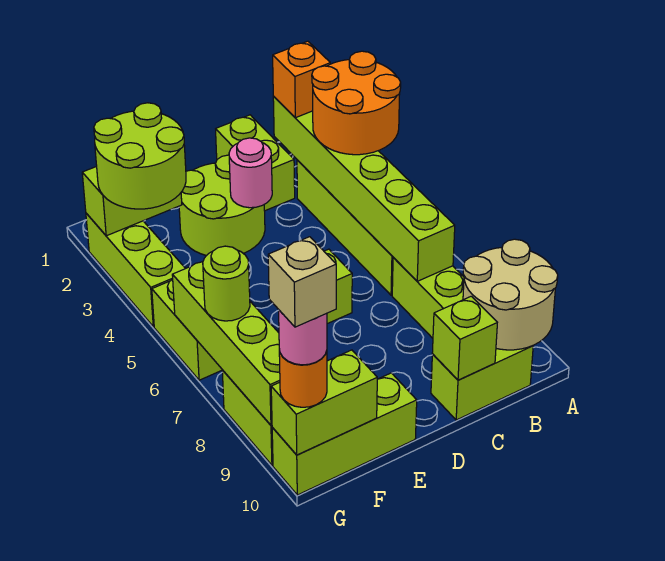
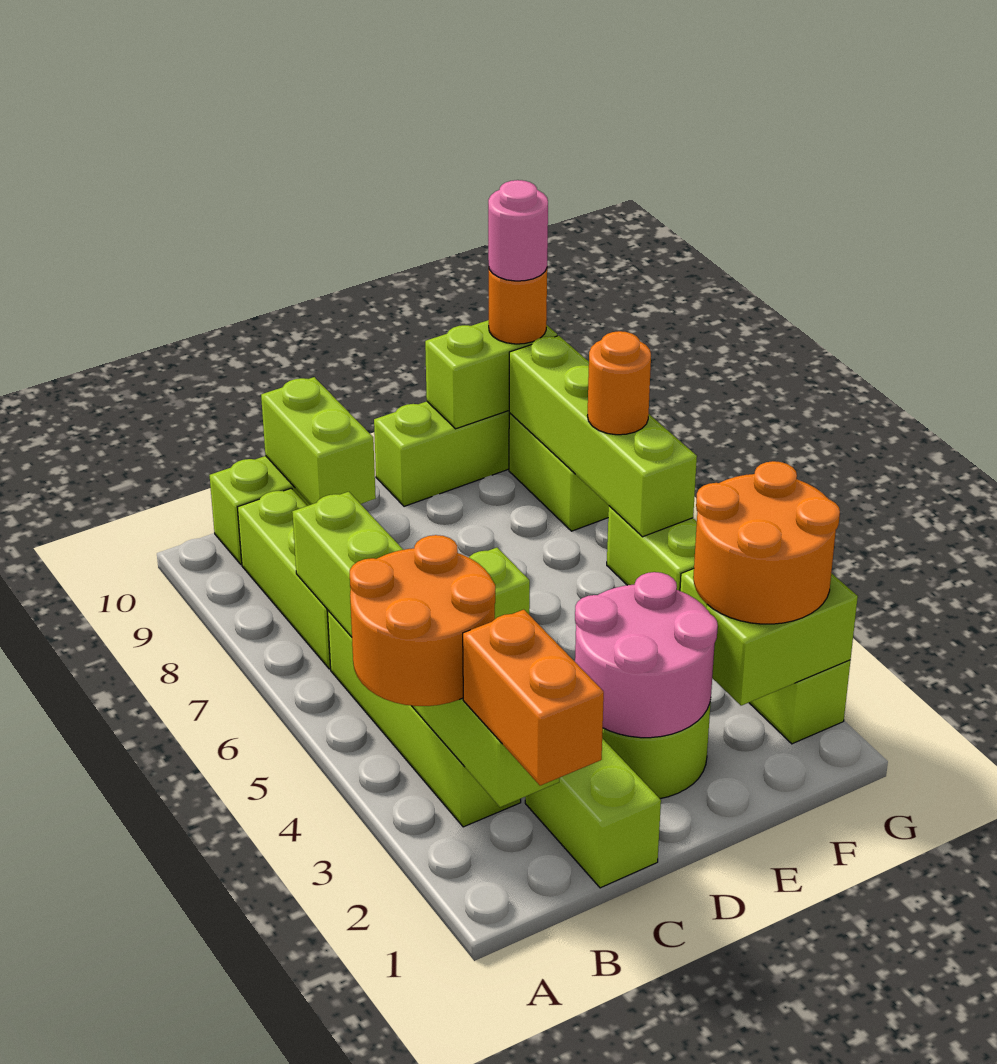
tan 2x2 round brick [463,239,558,350] -> none
orange 1x1 brick [273,41,330,118] -> orange 1x2 brick [463,610,604,786]
lime 1x1 brick [432,296,497,380] -> lime 1x2 brick [261,377,376,505]
pink 1x1 round brick [229,138,272,208] -> pink 2x2 round brick [575,572,718,738]
lime 2x2 round brick [94,103,186,209] -> orange 2x2 round brick [693,461,840,624]
lime 1x1 round brick [203,246,250,321] -> orange 1x1 round brick [587,331,651,435]
tan 1x1 brick [268,237,336,327] -> none

